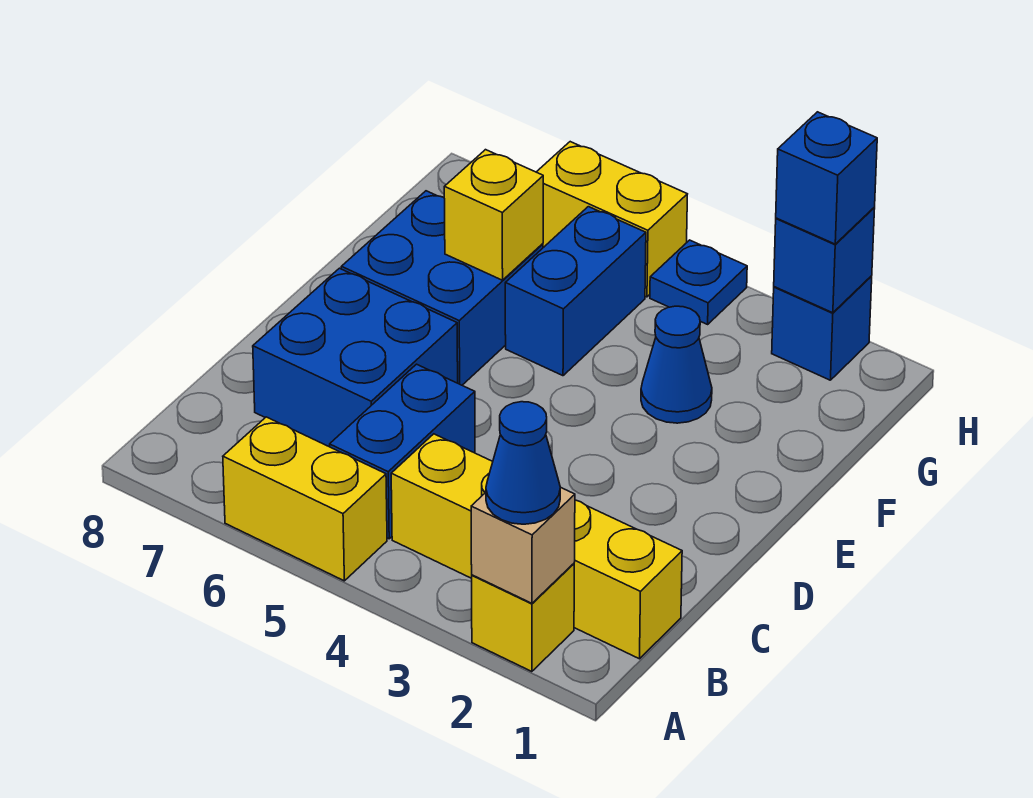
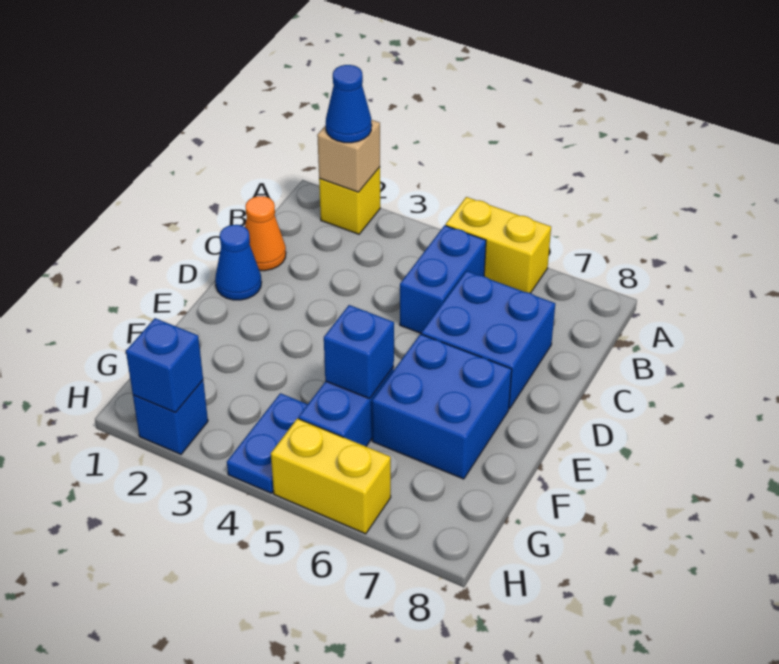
yellow 1x4 brick [391,434,682,659] -> none
none -> orange 1x1 cone [245,196,286,271]
blue 1x1 cone [641,306,712,423] -> blue 1x1 cone moved to [215,225,261,300]
yellow 1x1 brick [444,150,543,280] -> none
blue 1x1 brick [776,112,877,244] -> blue 1x1 brick moved to [324,305,394,399]
blue 1x1 plate [650,240,747,324] -> blue 1x2 plate [227,393,308,493]

